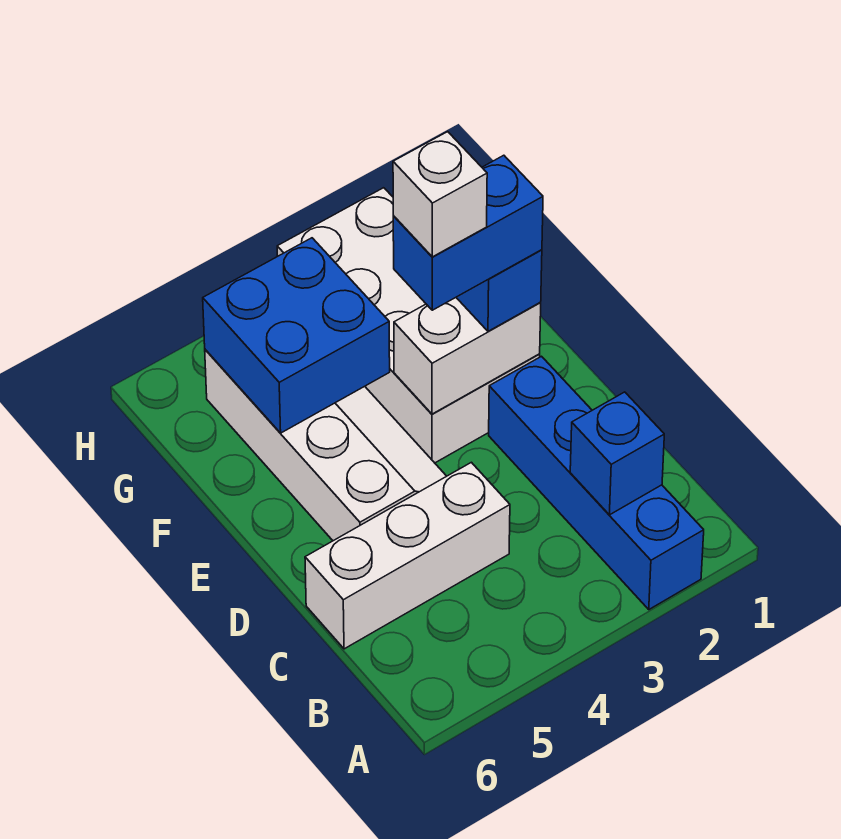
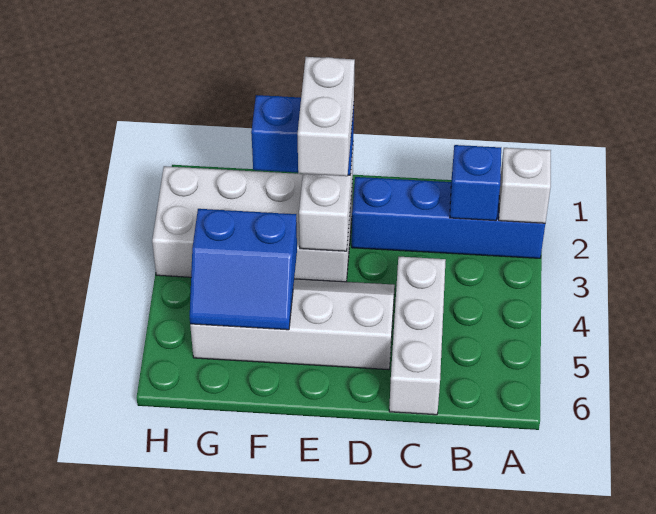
blue 1x2 brick [393,155,543,310] -> white 1x2 brick [297,57,355,176]
white 1x1 brick [393,132,487,257] -> white 1x1 brick moved to [499,148,551,223]
blue 2x2 brick [203,238,390,433] -> blue 2x2 slope [190,209,297,330]

